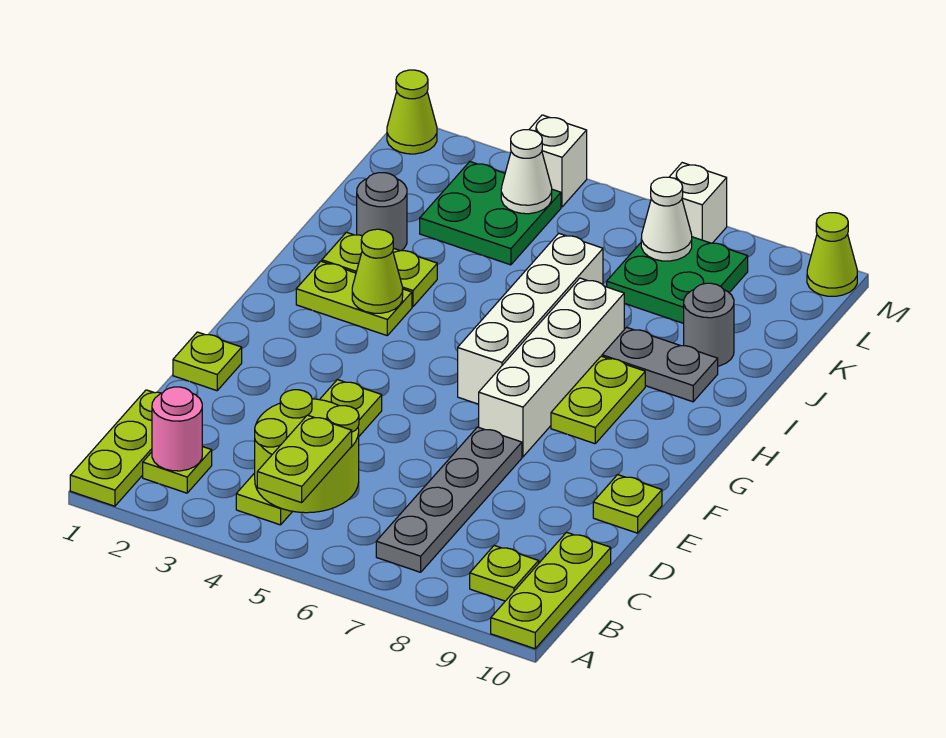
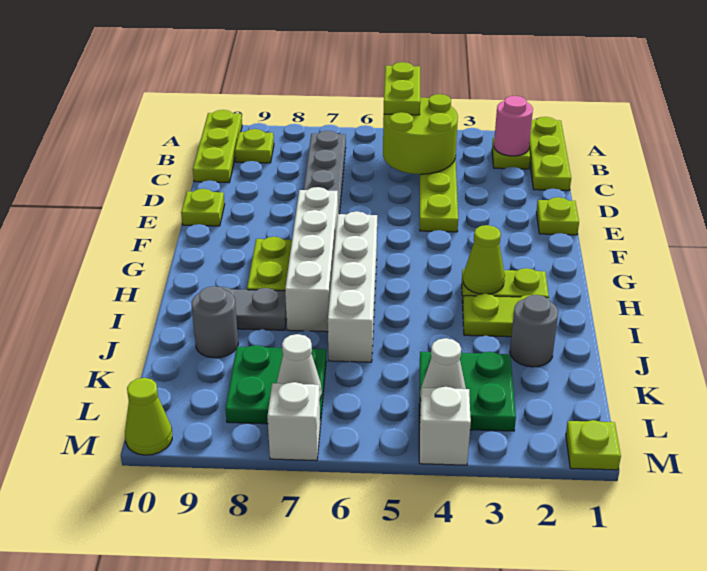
lime 1x1 cone [387,70,437,154] -> lime 1x1 plate [566,420,621,470]

